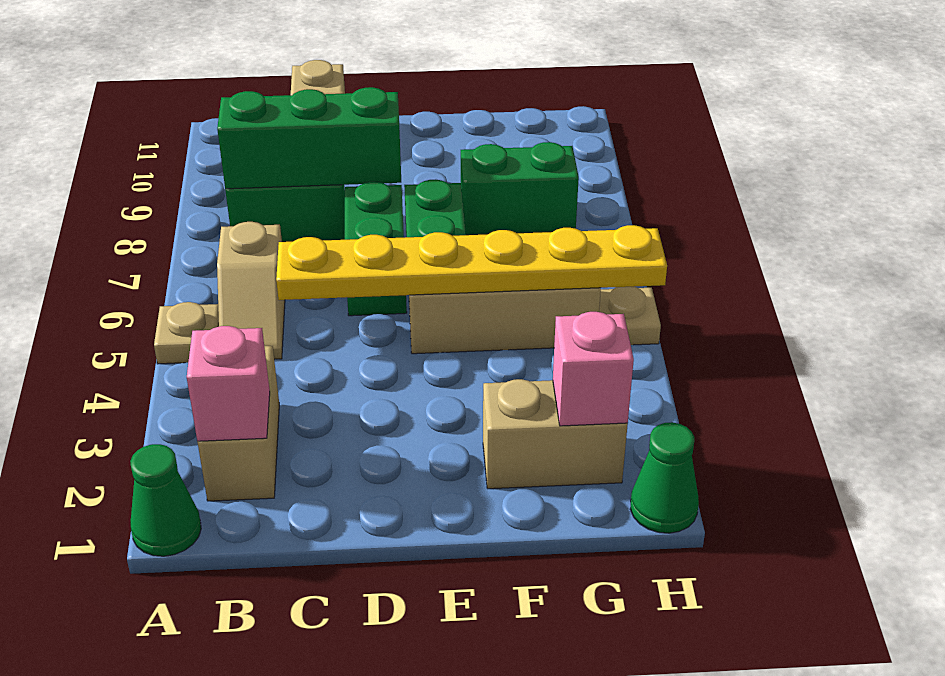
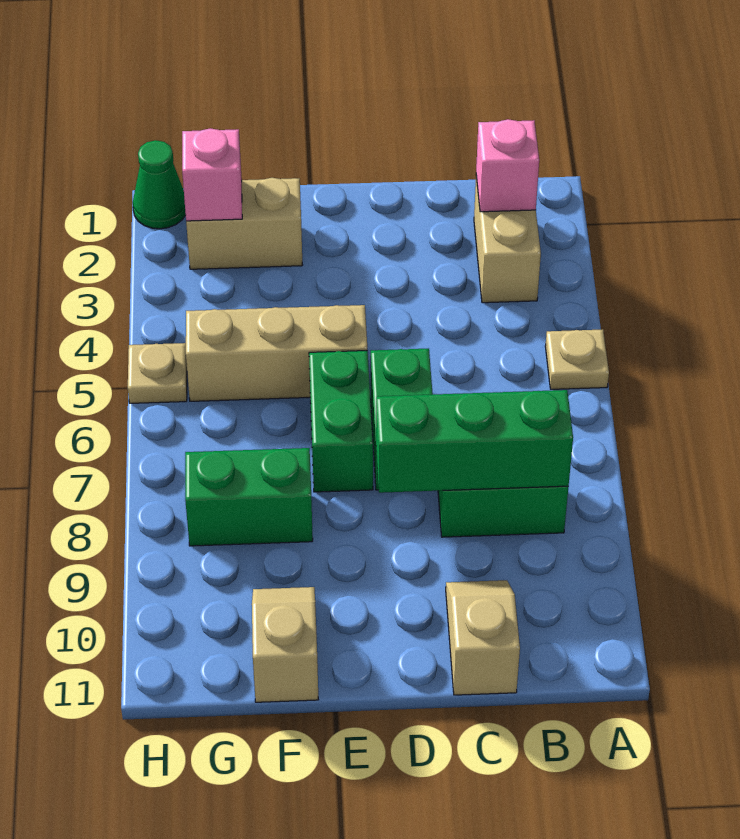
green 1x1 cone [130,444,201,556] -> none
tan 1x2 slope [217,222,285,359] -> tan 1x2 slope moved to [252,587,318,702]
yellow 1x6 plate [276,225,667,300] -> none

